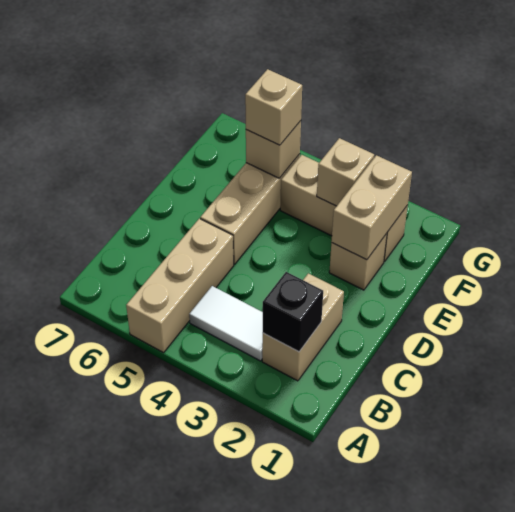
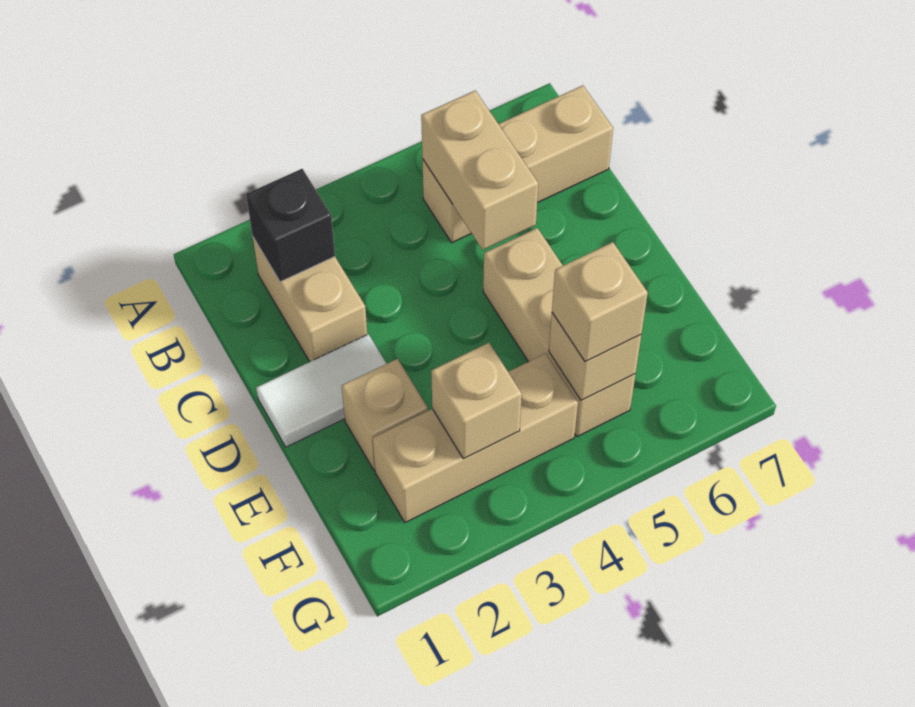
tan 1x3 brick [126,219,234,353] -> tan 1x3 brick turned to [422,85,613,243]
white 1x2 tile [189,286,263,361] -> white 1x2 tile moved to [256,334,387,447]
tan 1x2 brick [331,155,412,260] -> tan 1x2 brick moved to [421,90,538,250]

